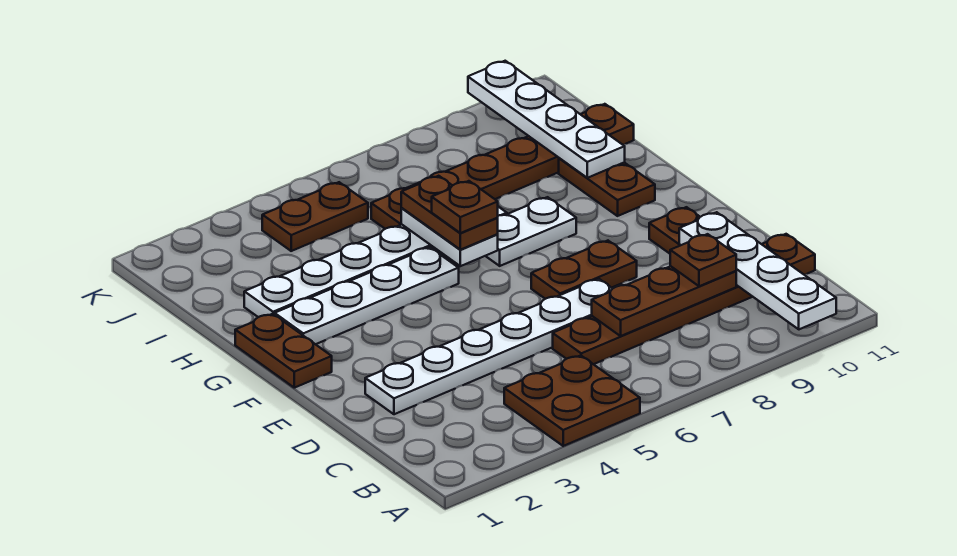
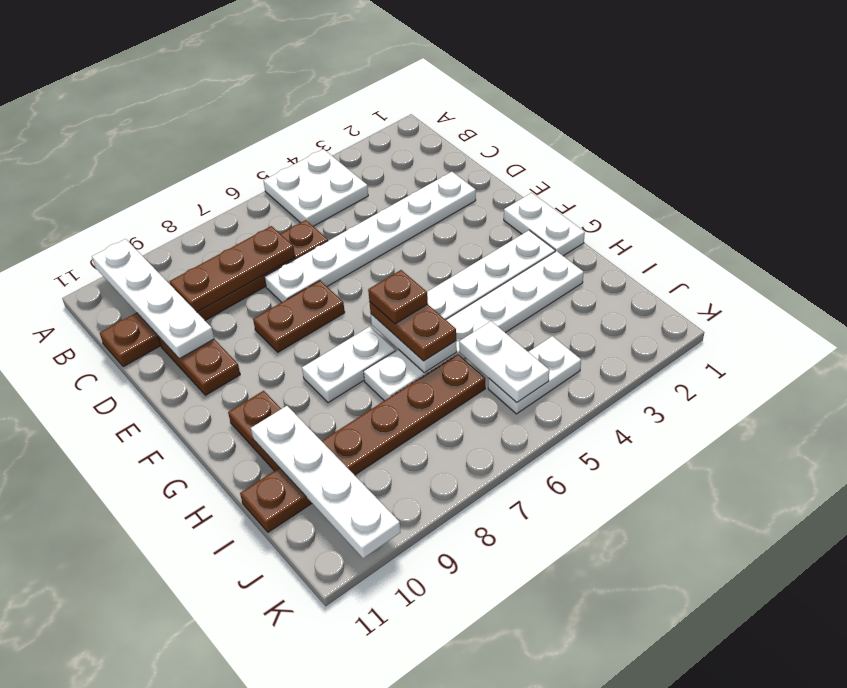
brown 2x2 plate [504,355,640,446] -> white 2x2 plate [264,149,368,226]
brown 1x1 plate [670,234,736,286] -> none
brown 1x2 plate [235,314,332,388] -> white 1x2 plate [504,193,585,256]
none -> white 1x2 plate [459,321,549,402]
brown 1x2 plate [262,182,368,251] -> white 1x2 plate [488,336,581,414]

